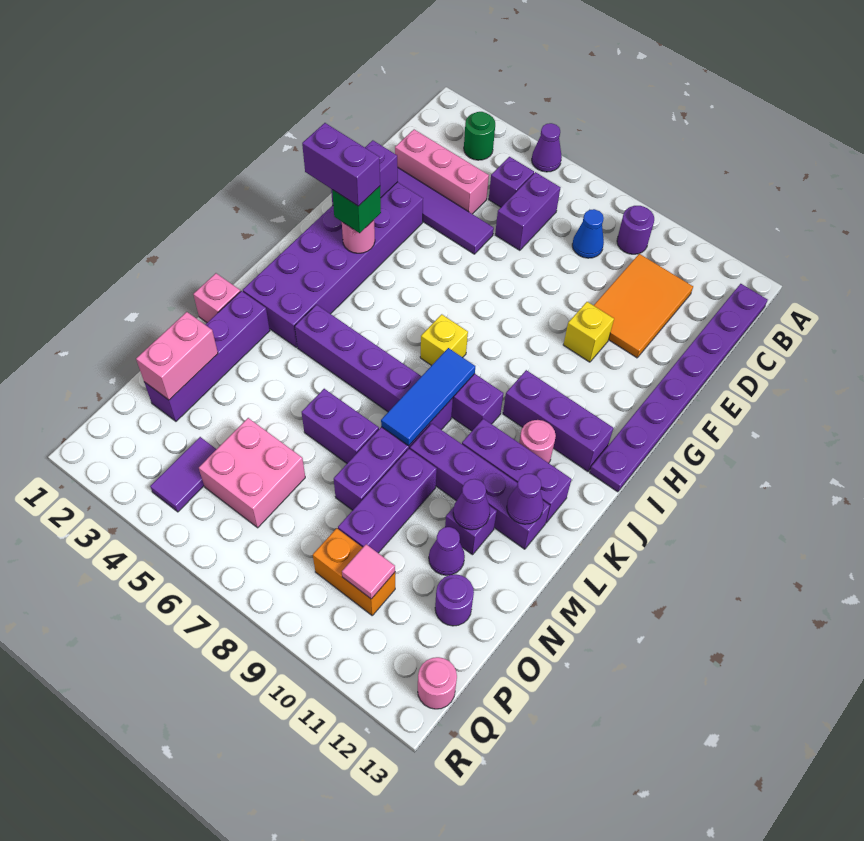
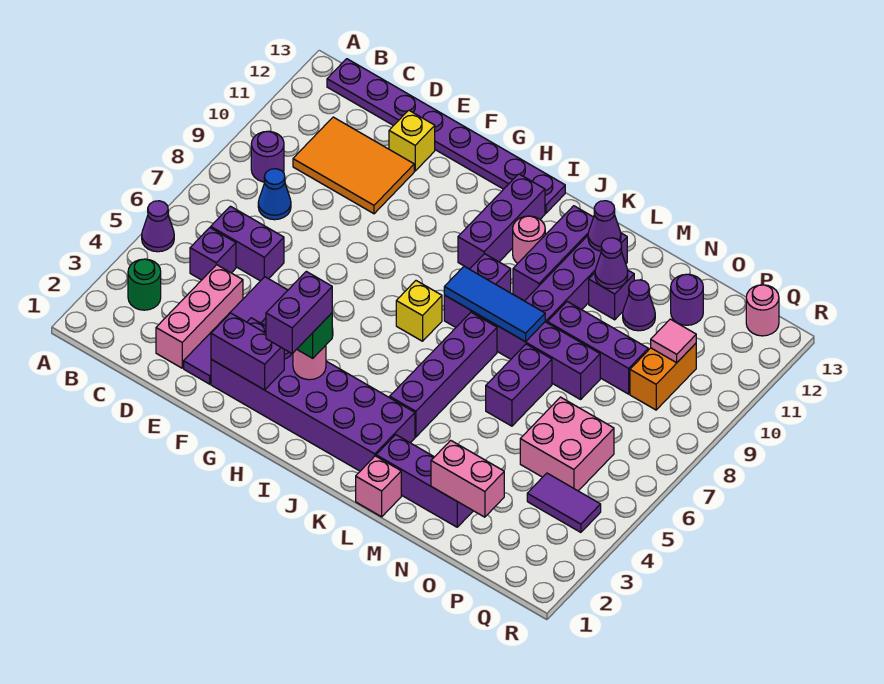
yellow 1x1 brick [563,302,614,362] -> yellow 1x1 brick moved to [389,110,435,171]
purple 1x4 brick [144,291,270,421] -> purple 1x3 brick [376,435,473,527]

